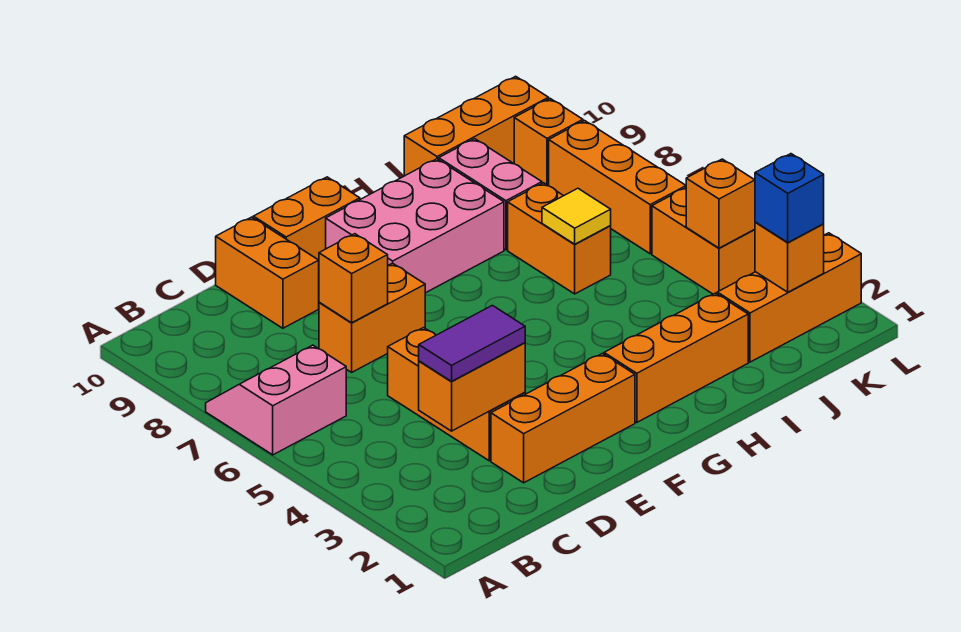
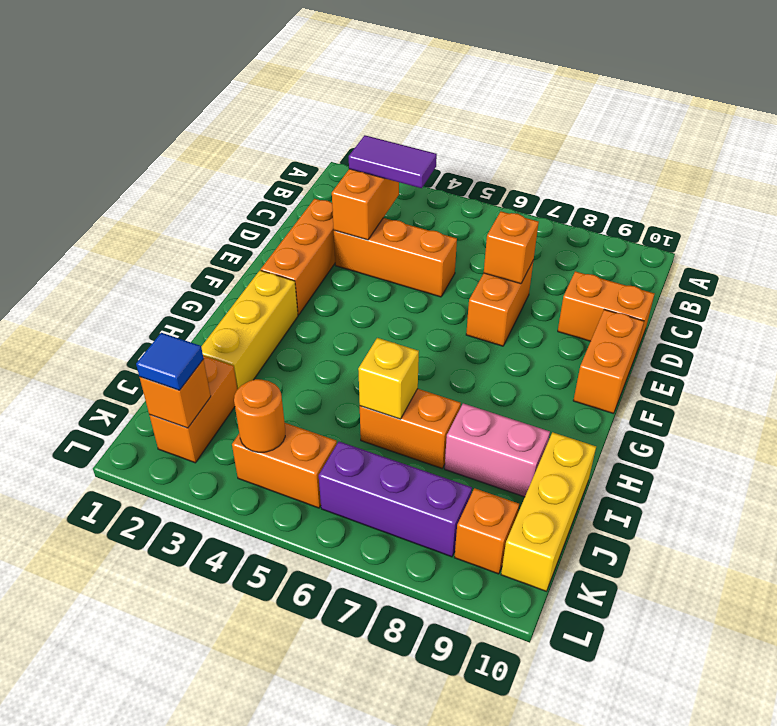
pink 2x2 slope [206,345,346,455] -> none
purple 1x2 tile [419,305,525,381] -> purple 1x2 tile turned to [349,135,437,188]
pink 2x3 brick [326,159,504,293] -> none
orange 1x3 brick [604,293,748,422] -> yellow 1x3 brick [201,270,298,390]
yellow 1x1 tile [542,188,611,244] -> yellow 1x1 brick [358,338,419,419]
orange 1x3 brick [404,76,549,176] -> yellow 1x3 brick [501,432,596,591]
orange 1x3 brick [717,233,861,362] -> orange 1x2 brick [149,356,237,463]
blue 1x1 brick [755,154,824,242] -> blue 1x1 tile [136,333,204,390]
orange 1x1 brick [686,159,755,248] -> orange 1x1 round brick [234,379,285,452]
orange 1x3 brick [549,121,686,254] -> purple 1x3 brick [319,442,472,557]

